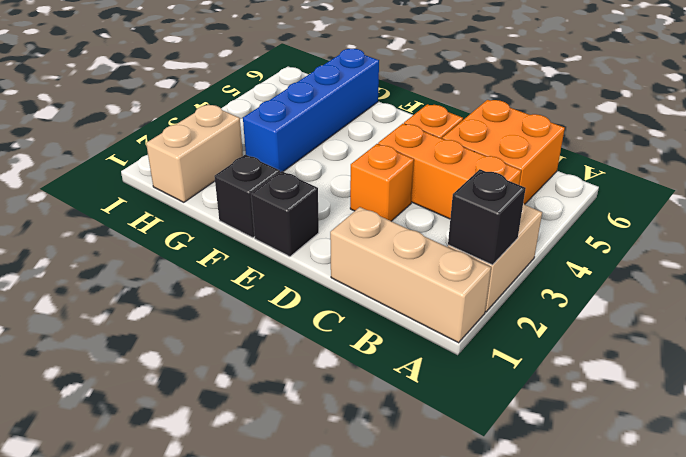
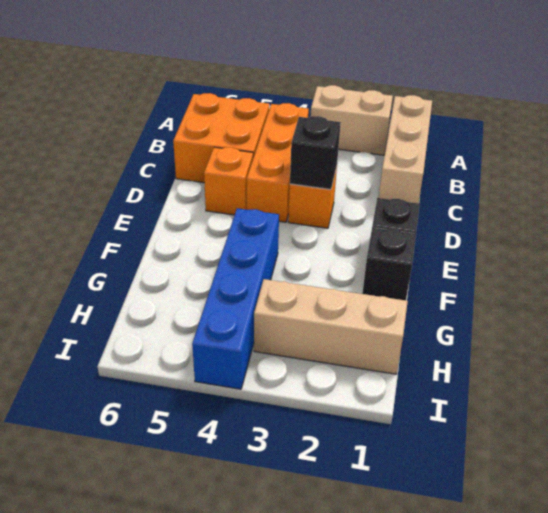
black 1x1 brick [448,169,526,265] -> black 1x1 brick moved to [290,116,341,189]
blue 1x4 brick [243,49,379,172] -> blue 1x4 brick turned to [192,208,279,389]
tan 1x2 brick [146,104,243,202] -> tan 1x3 brick [254,279,408,374]

